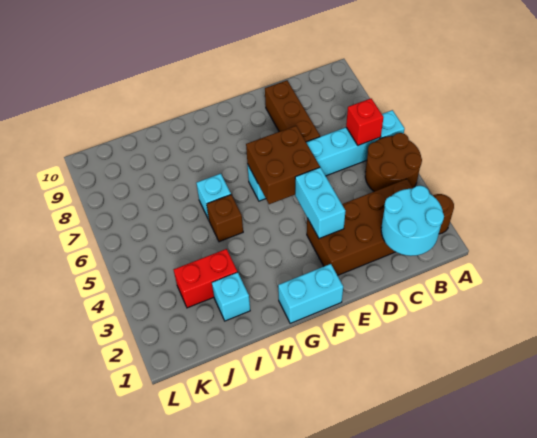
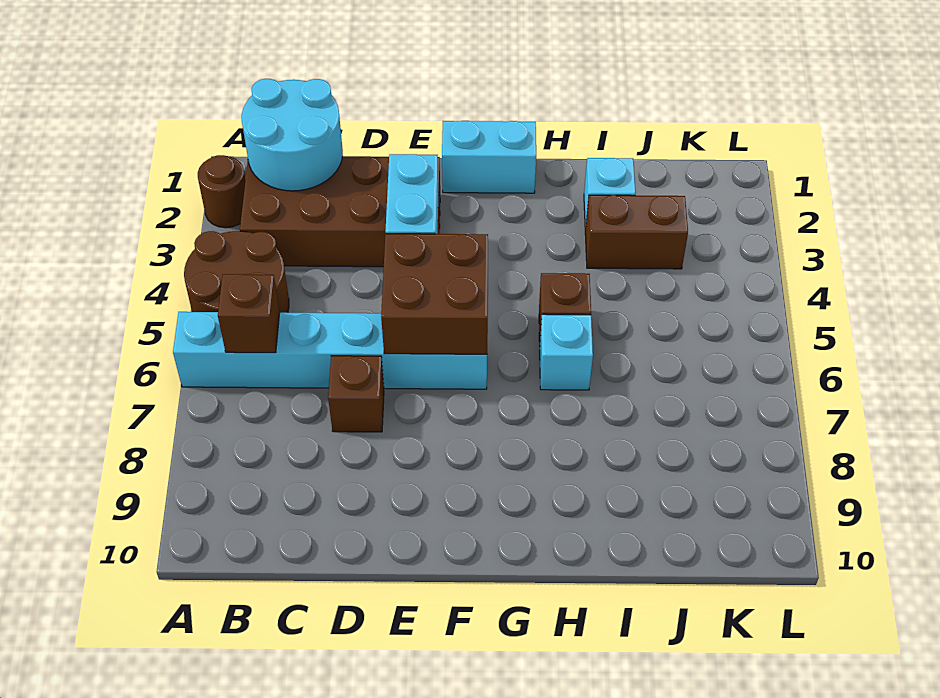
red 1x1 brick [346,99,384,145] -> brown 1x1 brick [218,274,280,353]
brown 1x3 brick [265,80,320,142] -> brown 1x1 brick [328,356,384,432]
red 1x2 brick [174,249,237,308] -> brown 1x2 brick [585,195,688,269]

